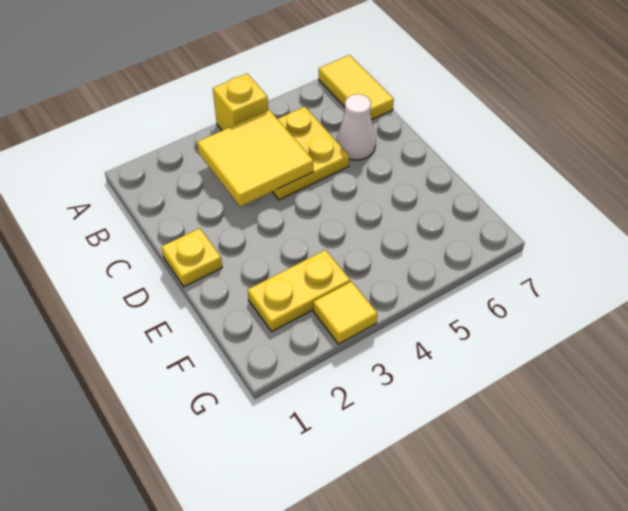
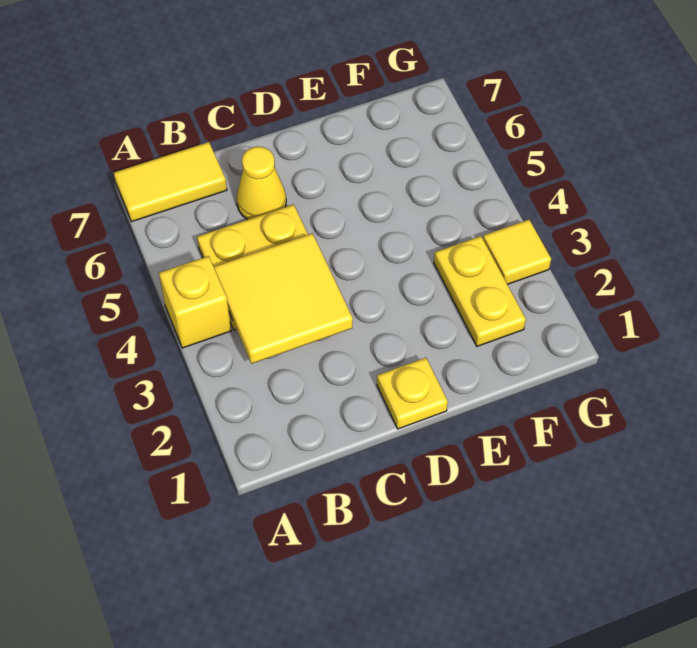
white 1x1 cone [336,94,376,160] -> yellow 1x1 cone [236,147,286,220]

